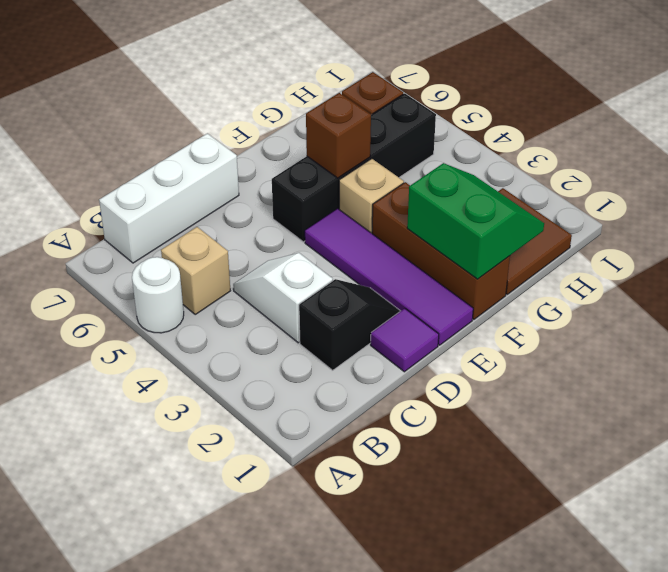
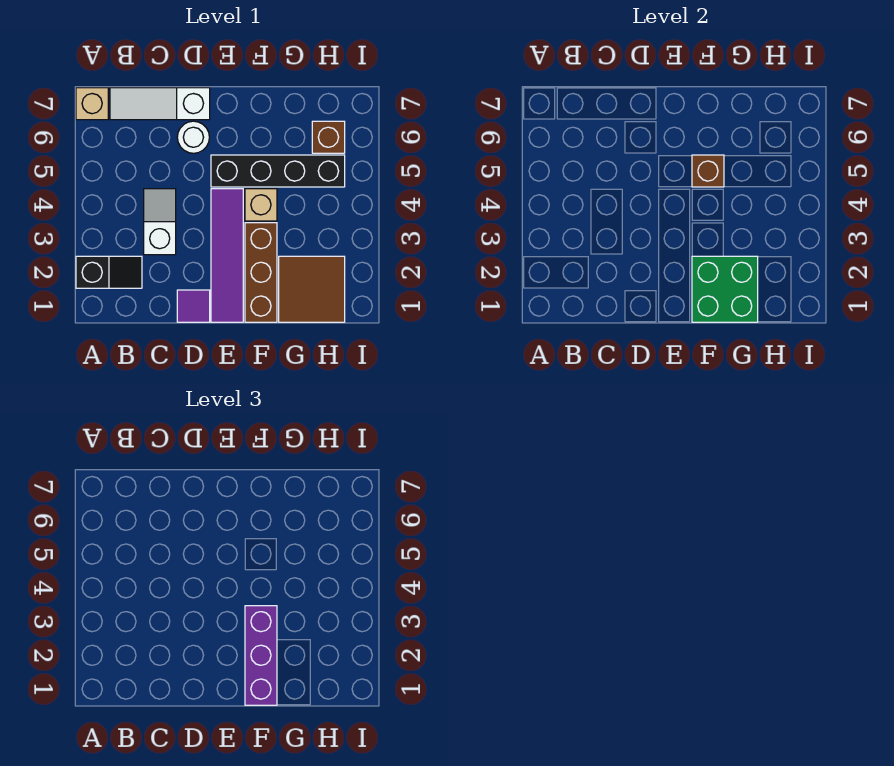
white 1x1 round brick [132,257,184,333] -> white 1x1 round brick moved to [177,121,209,153]
tan 1x1 brick [161,227,230,314] -> tan 1x1 brick moved to [76,88,108,120]
white 1x3 brick [99,133,239,263] -> white 1x3 slope [110,88,210,120]
black 1x2 slope [299,279,400,370] -> black 1x2 slope moved to [76,256,142,288]
green 2x2 slope [407,163,544,279] -> green 2x2 brick [692,256,758,322]
none -> purple 1x3 brick [245,606,277,705]

